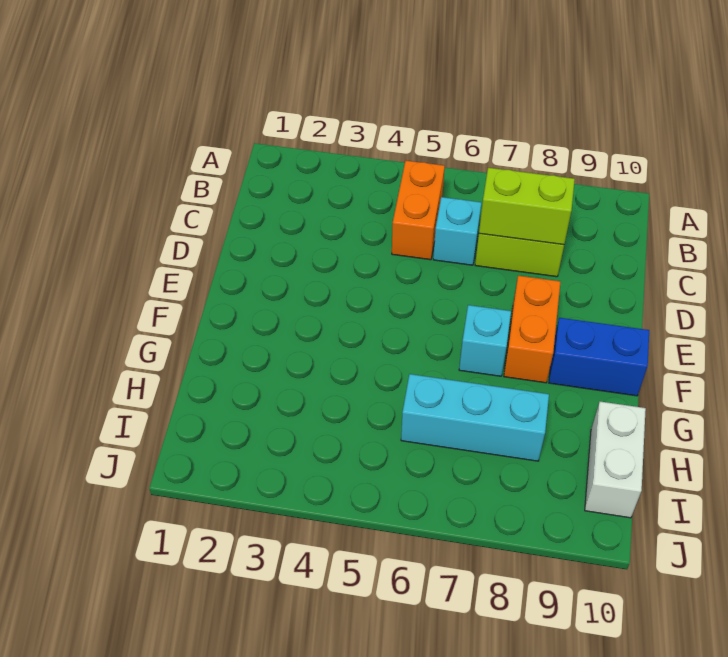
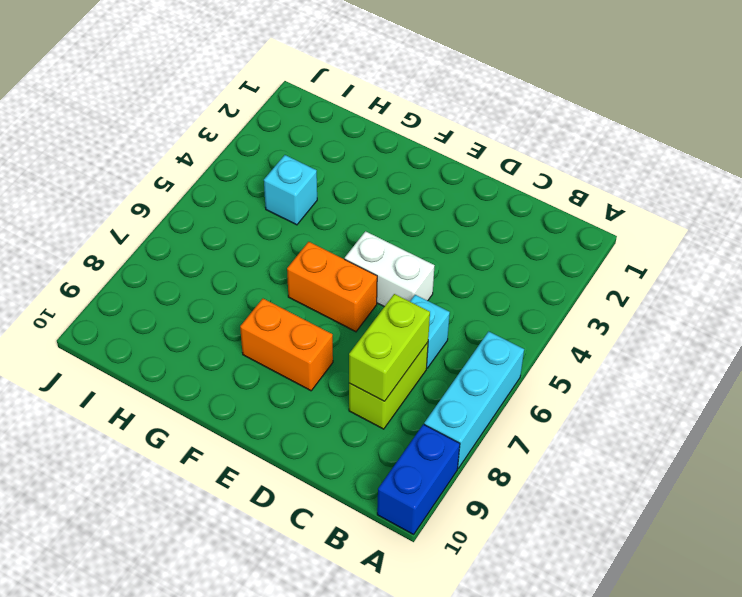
orange 1x2 brick [392,161,445,260] -> orange 1x2 brick moved to [287,242,377,332]
cyan 1x1 brick [459,305,511,376] -> cyan 1x1 brick moved to [264,155,317,225]
blue 1x2 brick [549,318,649,396] -> blue 1x2 brick moved to [377,424,460,534]
cyan 1x3 brick [401,374,549,461] -> cyan 1x3 brick moved to [424,331,524,468]
white 1x2 brick [585,402,646,518] -> white 1x2 brick moved to [345,231,435,307]

